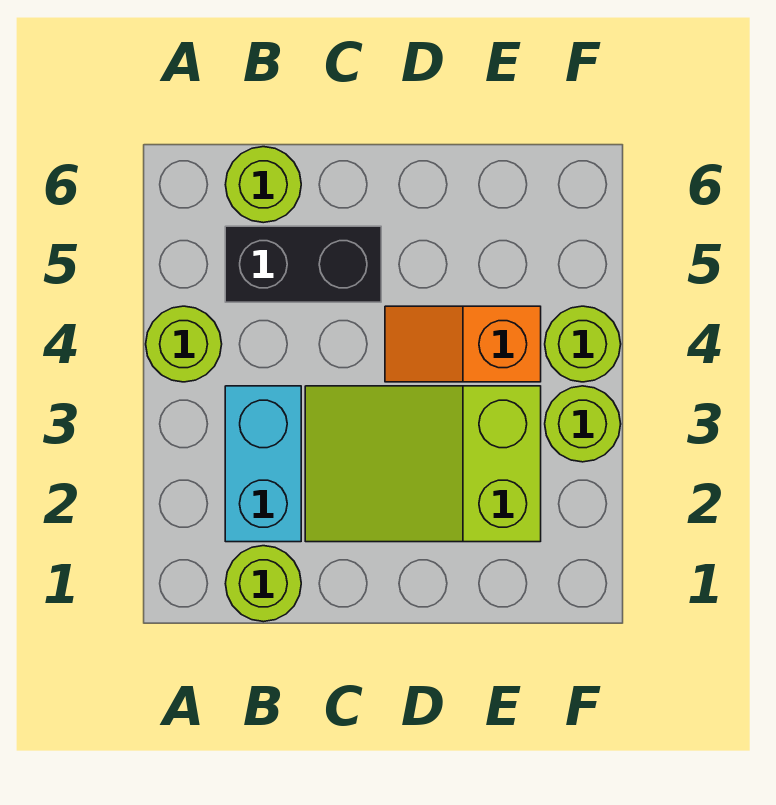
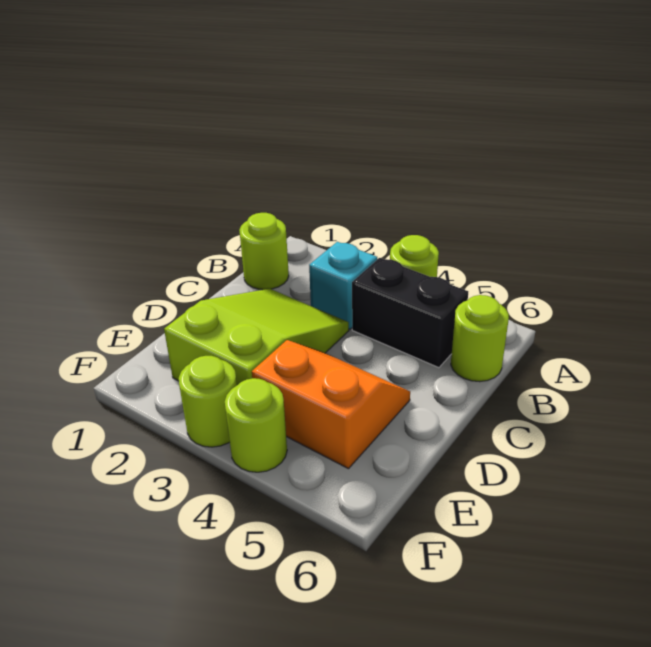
cyan 1x2 brick [225,386,301,542] -> cyan 1x1 brick [309,242,377,329]
black 1x2 brick [225,226,381,302] -> black 1x2 brick turned to [352,258,468,368]
orange 1x2 slope [385,306,541,382] -> orange 2x2 slope [252,340,410,469]

